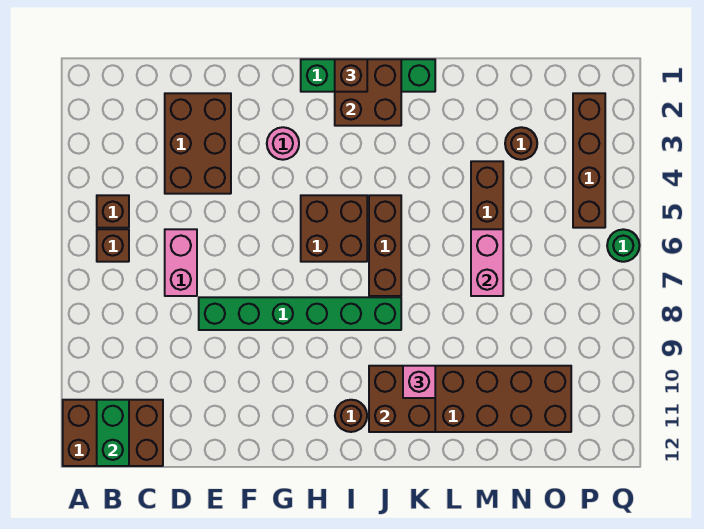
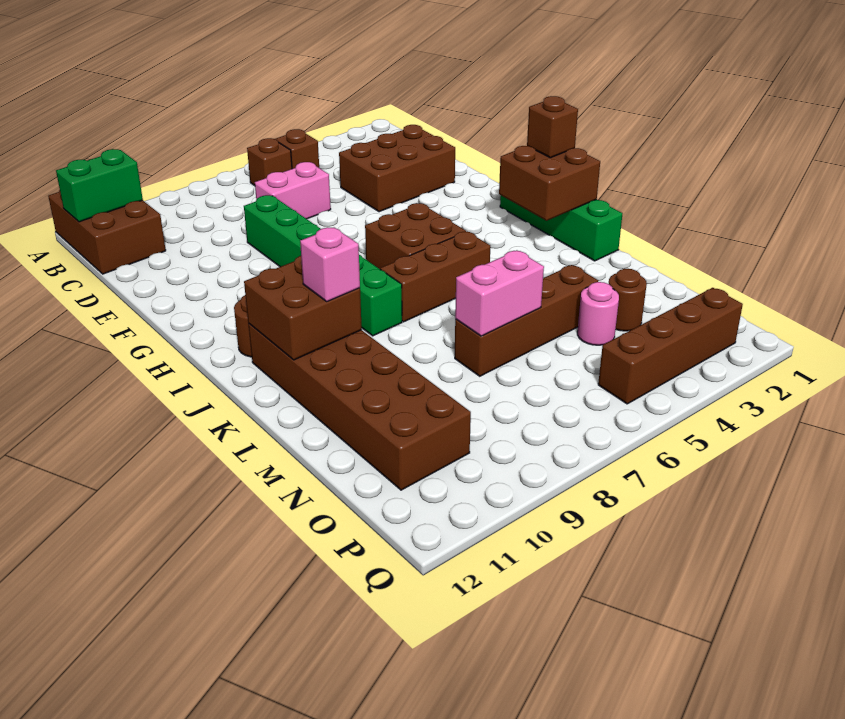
pink 1x1 round brick [267,127,299,160] -> pink 1x1 round brick moved to [577,282,619,345]
green 1x1 round brick [607,229,639,262] -> none

